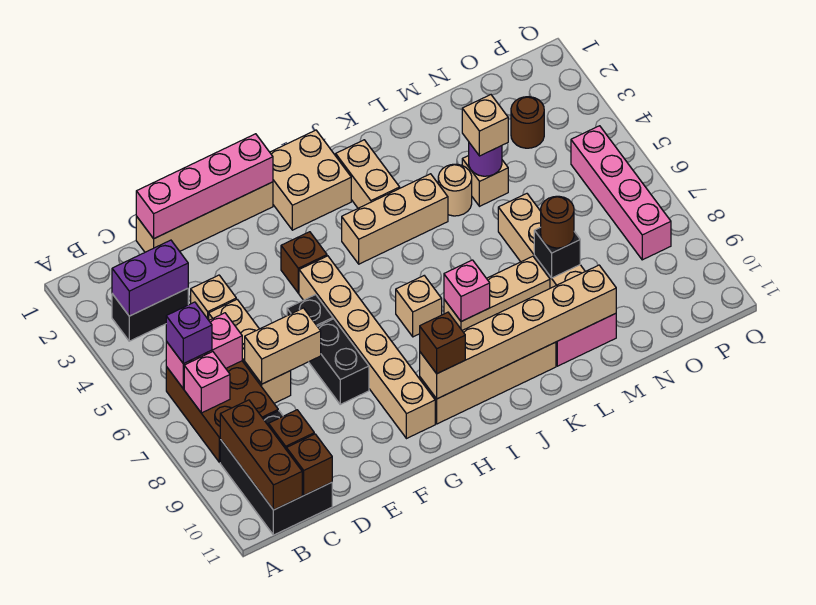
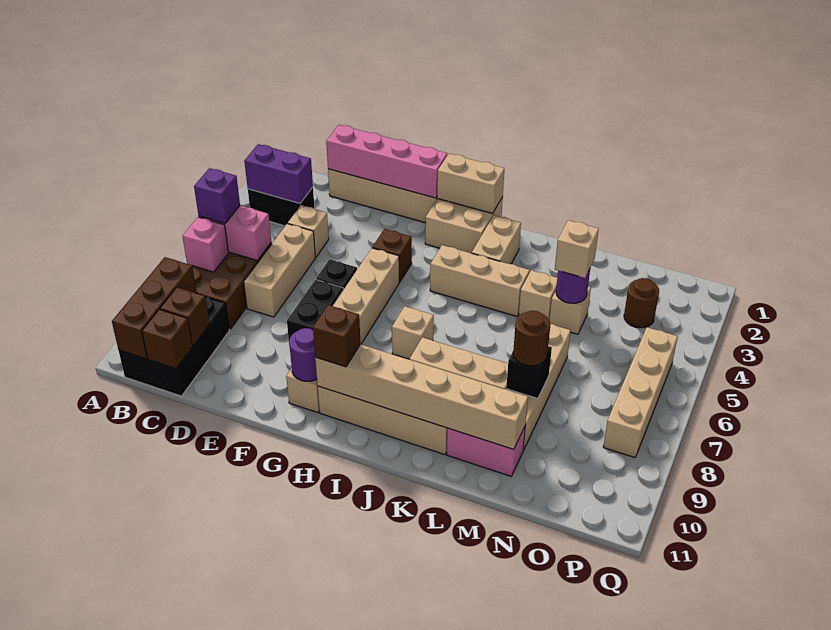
tan 1x2 brick [245,308,321,384] -> tan 1x2 brick moved to [437,154,504,213]
none -> purple 1x1 round brick [289,328,317,381]
pink 1x1 brick [444,260,490,322] -> none
tan 1x1 round brick [438,164,472,216] -> tan 1x1 brick [519,270,557,320]
pink 1x4 brick [571,126,671,260] -> tan 1x4 brick [603,327,678,458]

